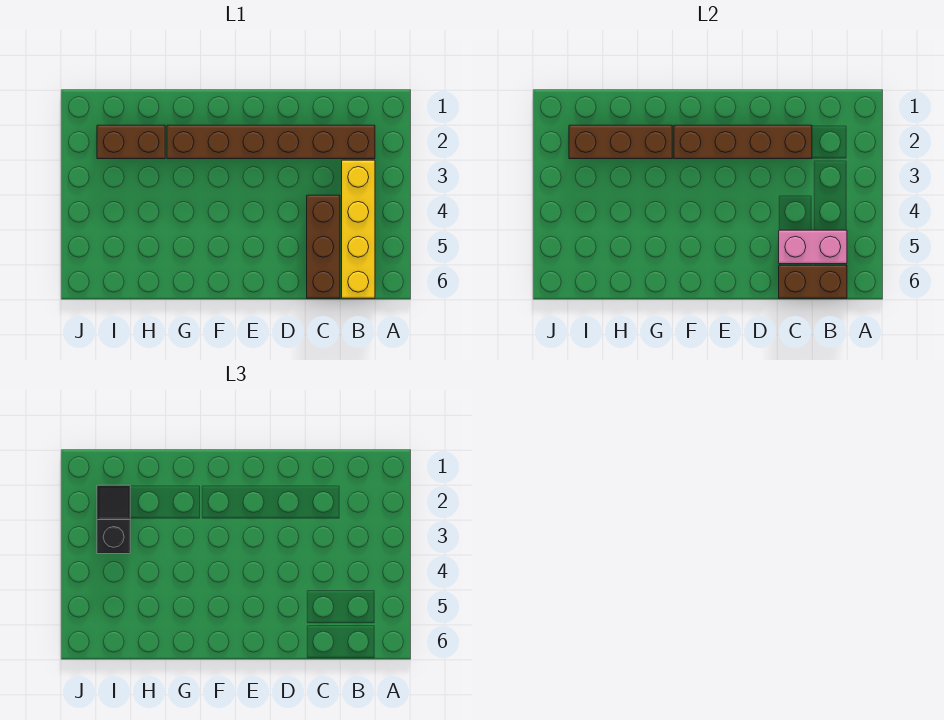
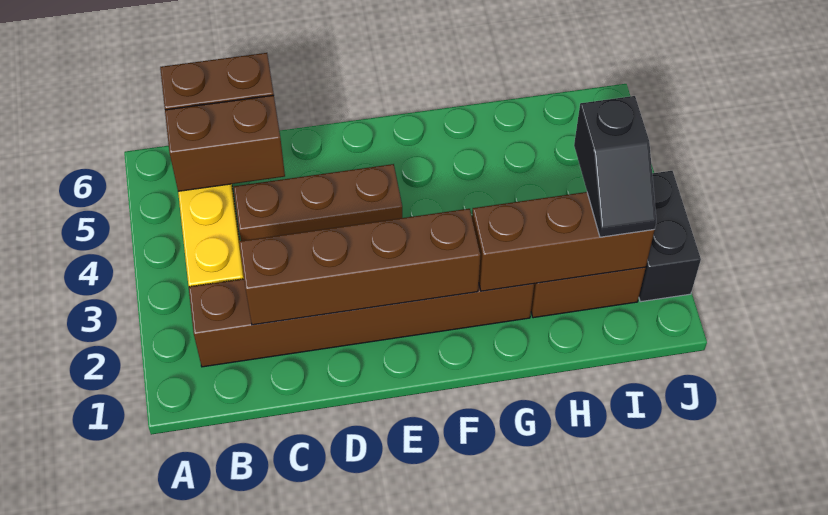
pink 1x2 brick [779,230,847,264] -> brown 1x2 brick [165,95,285,191]
brown 1x3 brick [307,195,340,298] -> brown 1x3 brick turned to [234,164,402,241]
none -> black 1x2 brick [639,171,701,302]

